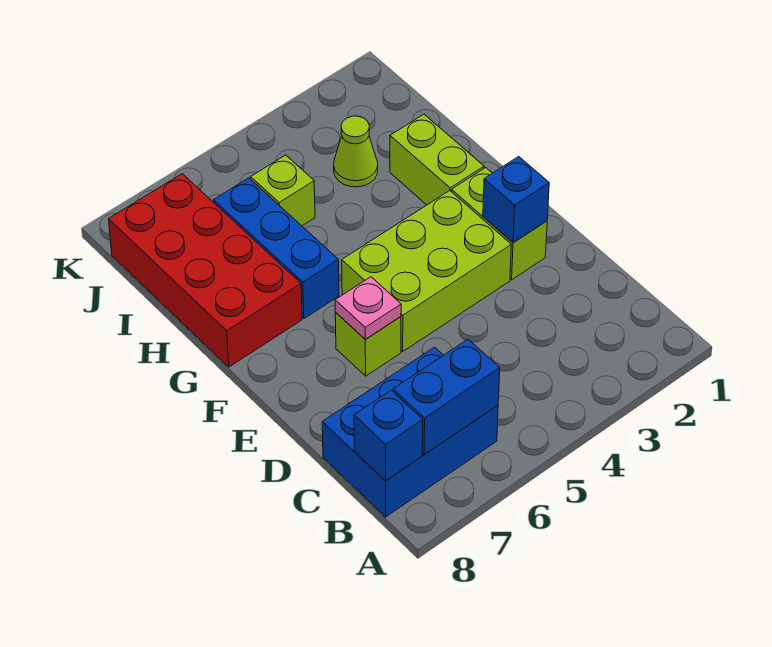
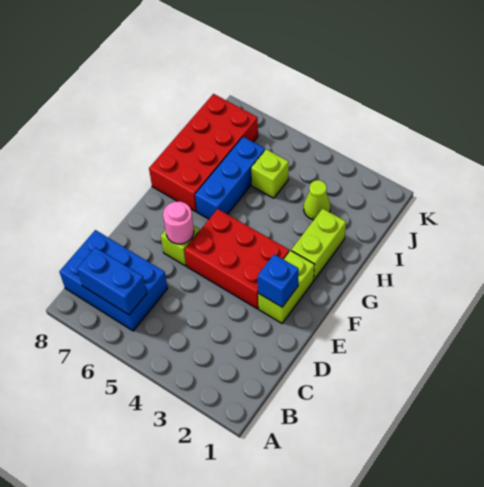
blue 1x1 brick [354,390,423,481] -> none
lime 2x3 brick [342,191,511,351] -> red 2x3 brick [184,209,289,309]
pink 1x1 plate [335,277,401,339] -> pink 1x1 round brick [163,201,194,244]

